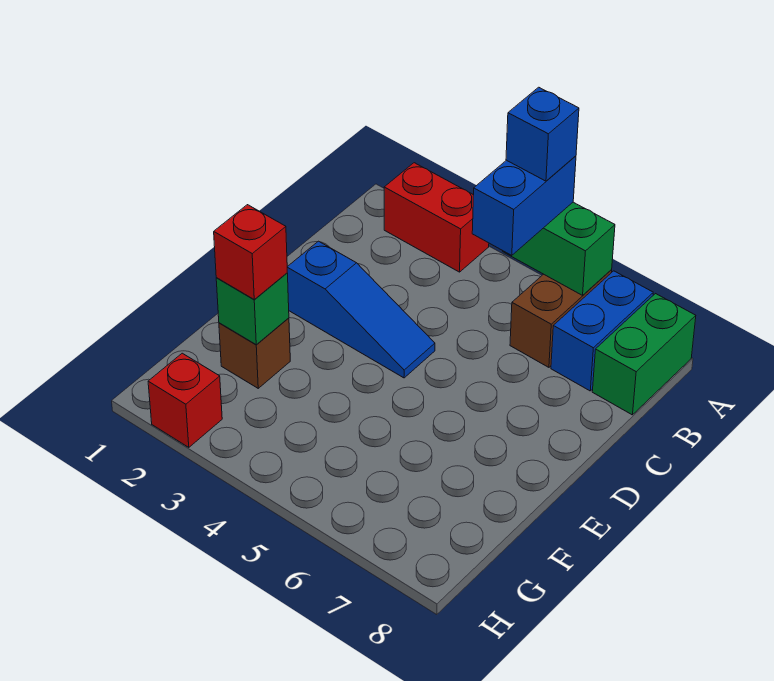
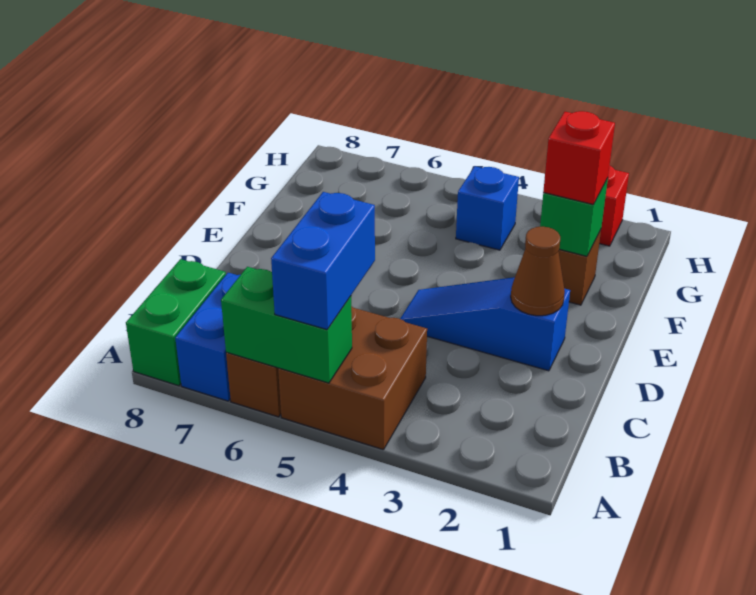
red 1x2 brick [384,163,489,272] -> none
none -> brown 2x2 brick [278,306,427,450]
blue 1x1 brick [506,87,579,181] -> blue 1x1 brick moved to [456,166,519,250]
none -> brown 1x1 cone [511,227,565,316]

